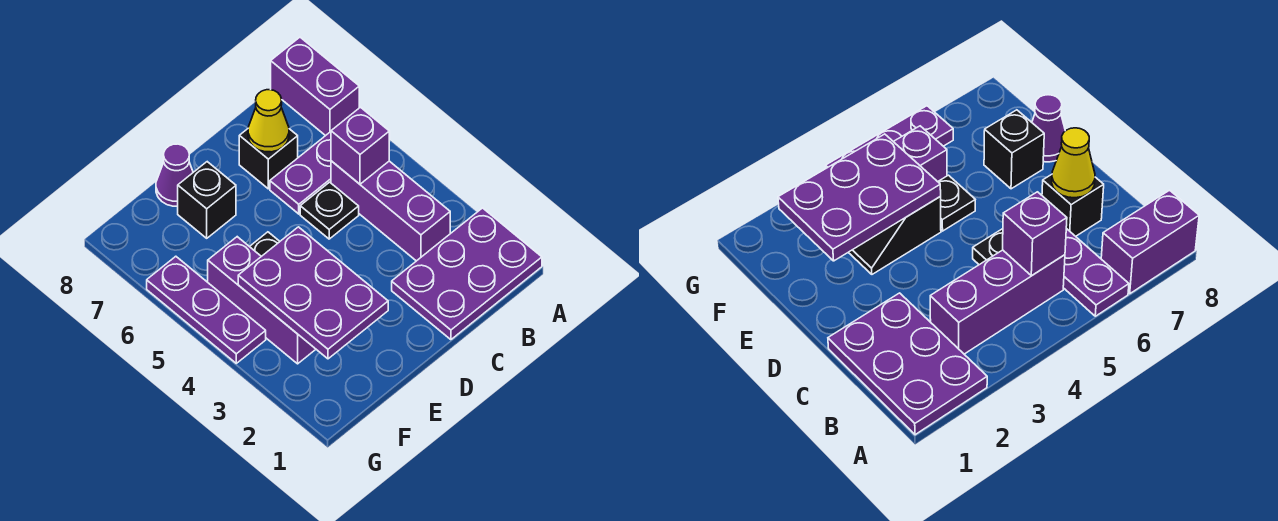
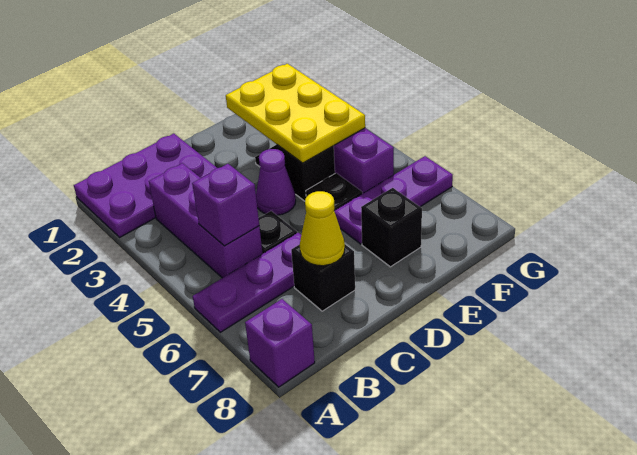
purple 1x2 brick [271,37,359,136] -> purple 1x1 brick [245,299,315,387]
purple 2x3 plate [238,227,388,359] -> yellow 2x3 plate [226,64,365,163]
purple 1x1 cone [156,144,193,206] -> purple 1x1 cone moved to [256,149,296,215]
purple 1x3 plate [147,256,266,363] -> purple 1x3 plate turned to [334,156,453,244]

